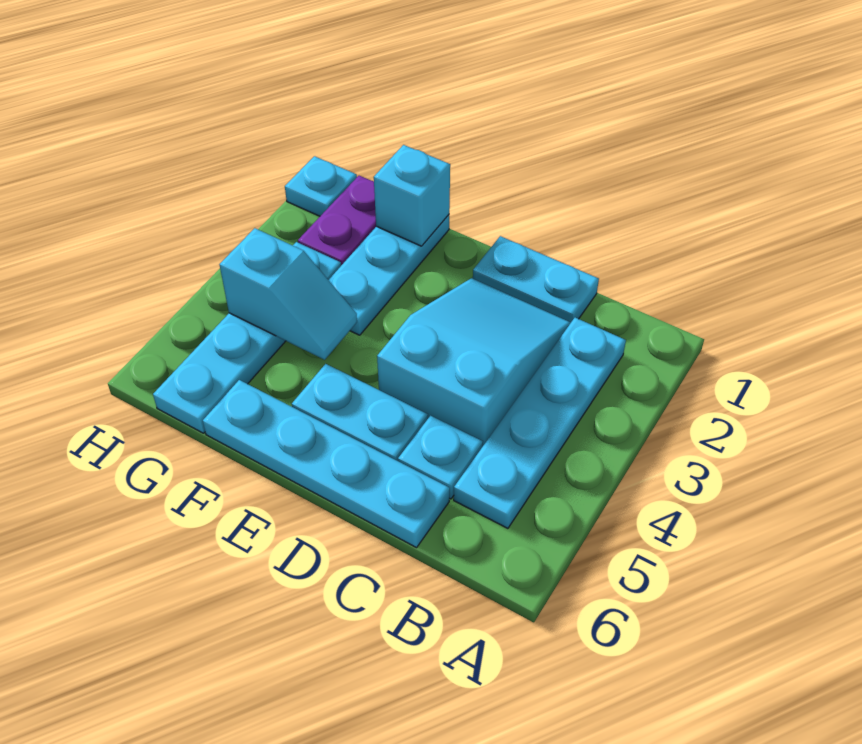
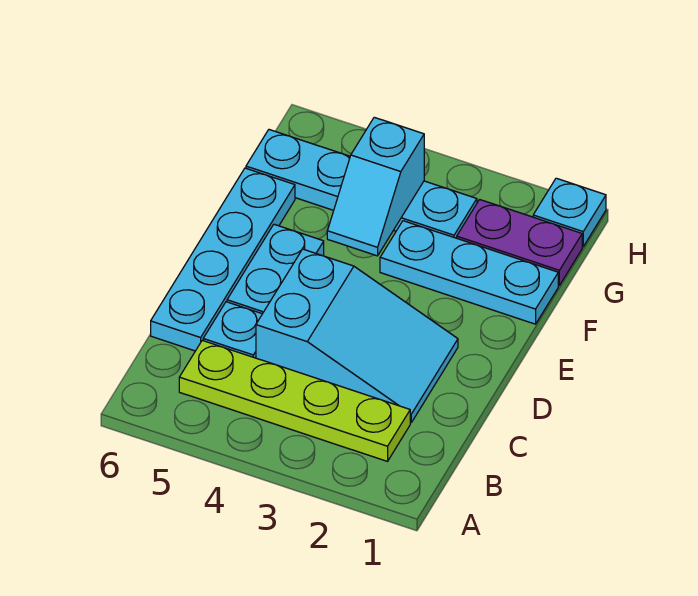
cyan 1x4 plate [454,318,626,528] -> lime 1x4 plate [179,340,410,461]
cyan 1x2 plate [473,236,599,322] -> none
cyan 1x1 brick [374,145,450,246] -> none

